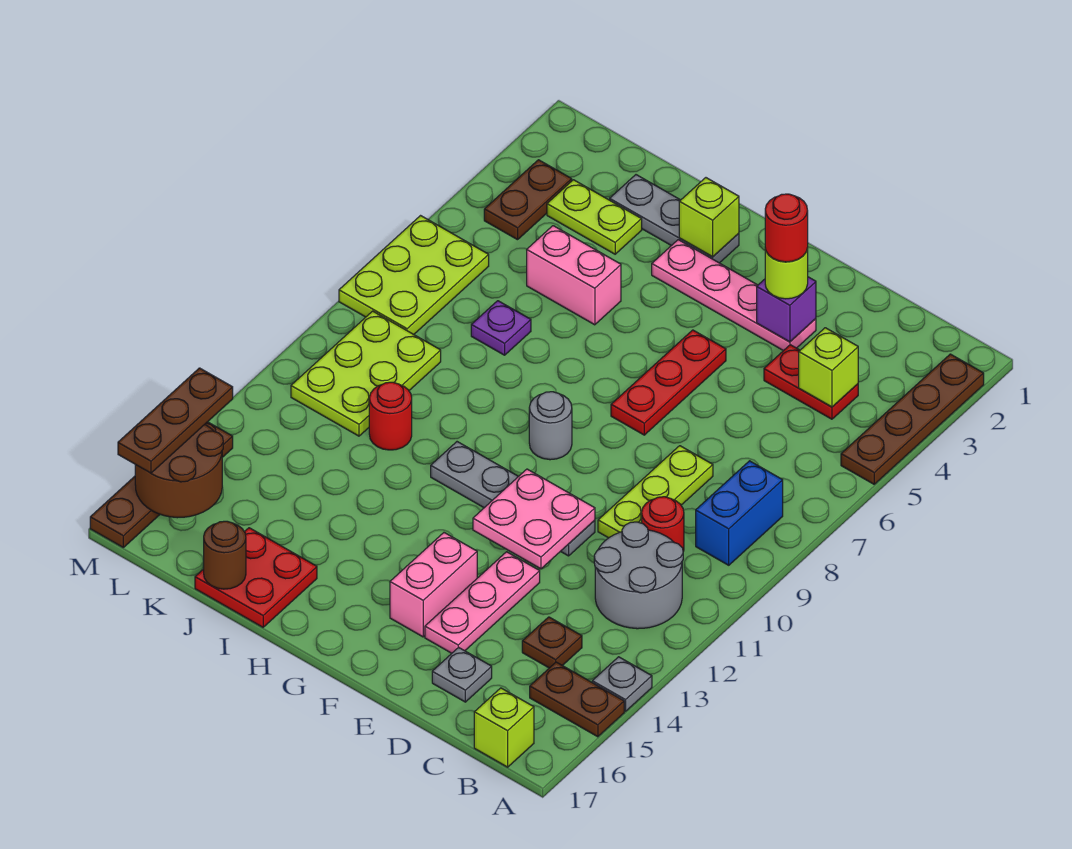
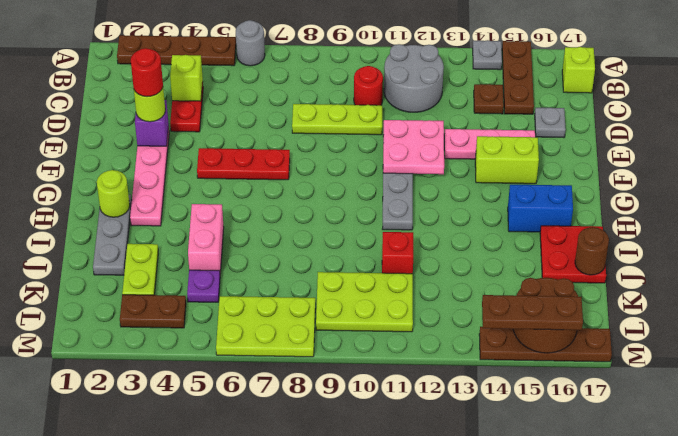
brown 1x2 plate [530,662,624,737] -> brown 1x3 plate [502,41,534,114]
blue 1x2 brick [696,461,783,565] -> blue 1x2 brick moved to [508,185,573,232]
pink 1x2 brick [390,533,477,637] -> lime 1x2 brick [475,136,539,184]
grey 1x1 round brick [529,392,572,460] -> grey 1x1 round brick moved to [236,20,265,66]
lime 1x1 brick [679,178,739,257] -> lime 1x1 round brick [97,170,130,217]
purple 1x1 plate [471,301,531,355] -> purple 1x1 plate moved to [187,270,220,302]
red 1x1 round brick [369,382,412,450] -> red 1x1 brick [382,232,413,274]

